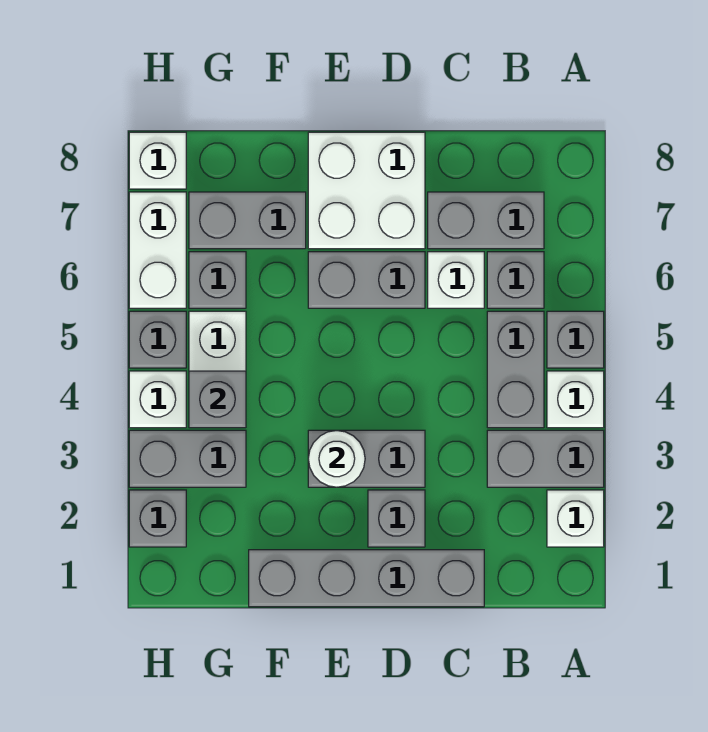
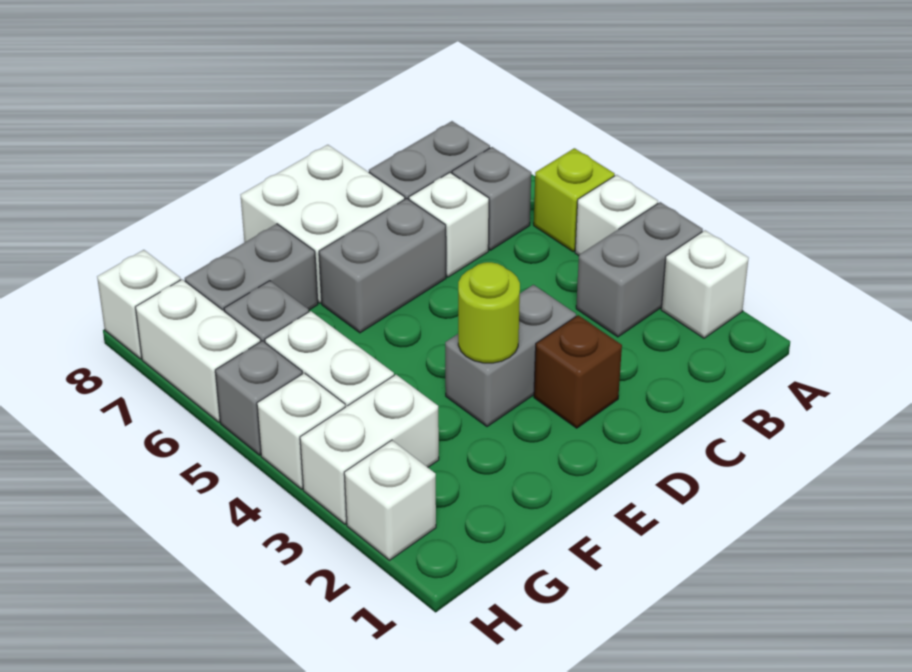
grey 1x1 brick [547,311,604,368] -> lime 1x1 brick [534,148,615,251]
grey 1x2 brick [487,311,544,428] -> none
grey 1x4 brick [249,550,484,607] -> none
grey 1x1 brick [368,490,425,547] -> brown 1x1 brick [534,315,622,428]
white 1x1 round brick [308,430,365,487] -> lime 1x1 round brick [458,262,520,363]
grey 1x2 brick [129,430,246,487] -> white 1x2 brick [300,375,439,524]
grey 1x1 brick [189,371,246,428] -> none
grey 1x1 brick [129,490,186,547] -> white 1x1 brick [344,440,436,560]

